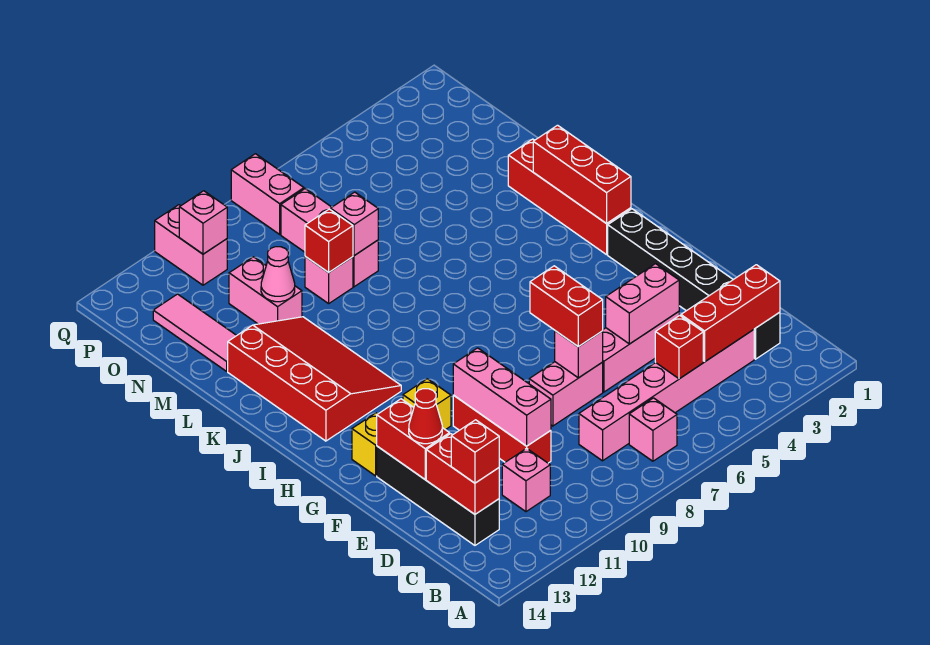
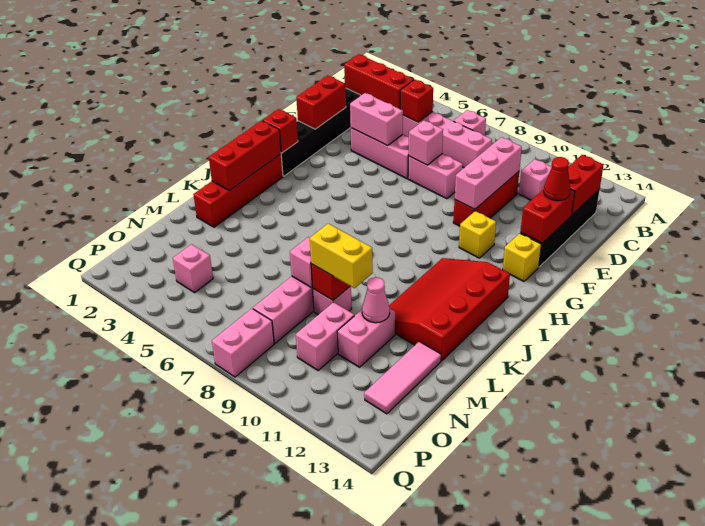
red 1x1 brick [451,420,499,483] -> red 1x1 brick moved to [263,109,298,153]
red 1x2 brick [530,266,603,347] -> red 1x2 brick moved to [296,76,346,129]
none -> yellow 1x2 brick [310,224,373,288]
pink 1x2 brick [155,205,227,285] -> pink 1x2 brick moved to [296,302,354,370]
pink 1x1 brick [179,191,227,254] -> pink 1x1 brick moved to [173,244,213,293]

